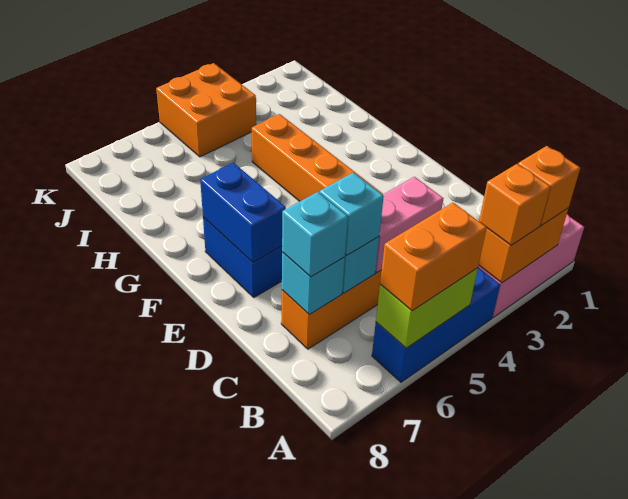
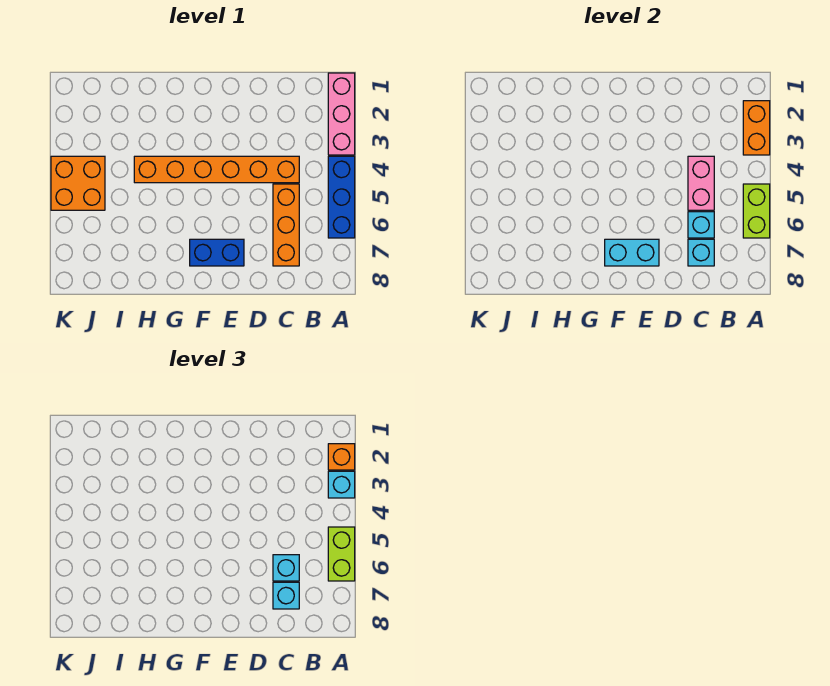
orange 1x1 brick [479,164,550,245] -> cyan 1x1 brick [328,471,355,498]
orange 1x2 brick [380,203,487,311] -> lime 1x2 brick [328,527,355,581]
blue 1x2 brick [200,163,286,262] -> cyan 1x2 brick [605,239,659,266]

